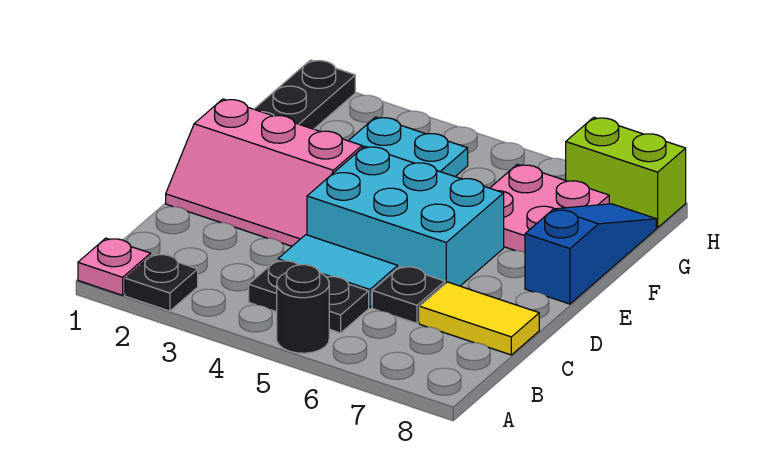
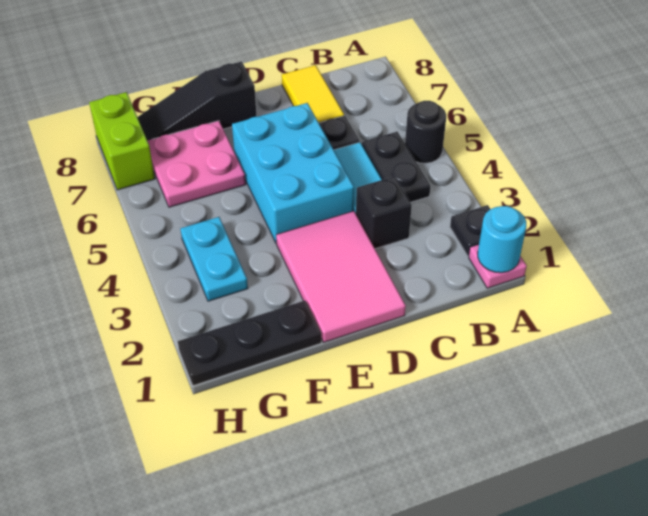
none -> cyan 1x1 round brick [478,206,526,273]
none -> black 1x1 brick [356,176,412,249]
pink 2x3 slope [166,99,362,246] -> pink 2x3 tile [276,211,406,342]
blue 1x3 slope [525,204,656,304] -> black 1x3 slope [137,61,257,140]

